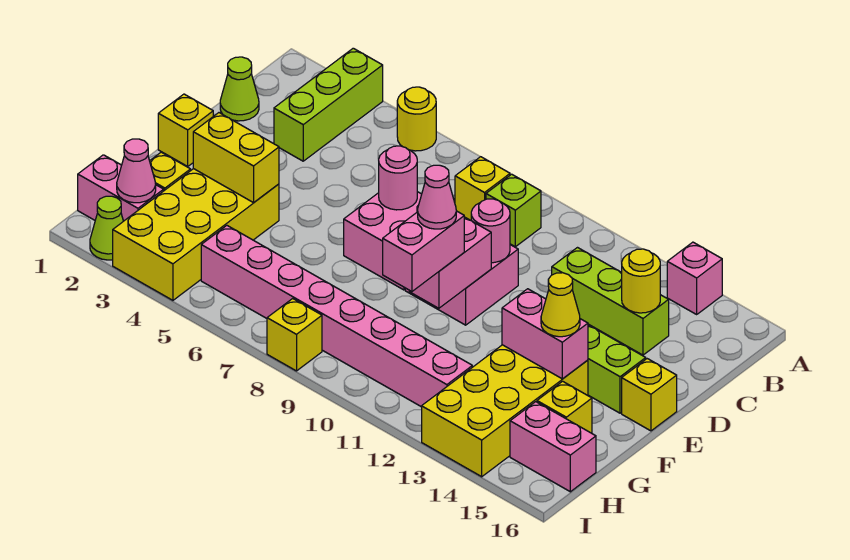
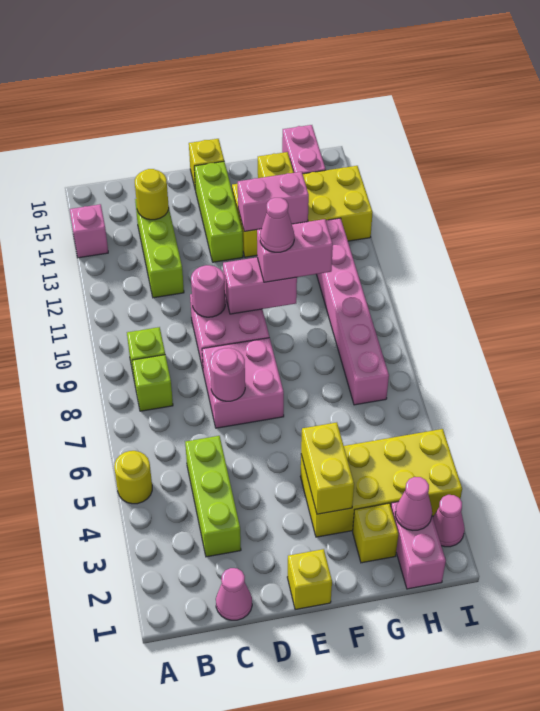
lime 1x3 brick [274,48,383,161] -> lime 1x3 brick turned to [185,436,241,557]
yellow 1x1 brick [455,157,510,220] -> lime 1x1 brick [132,355,173,411]
lime 1x1 cone [220,57,259,121] -> pink 1x1 cone [216,568,252,620]
pink 1x2 brick [502,289,588,379] -> pink 1x2 brick turned to [238,172,309,231]
yellow 1x1 cone [541,273,580,337] -> none
pink 1x8 brick [201,226,472,407] -> pink 1x6 brick [317,218,389,405]
lime 1x1 cone [90,196,123,260] -> pink 1x1 cone [433,495,465,547]
yellow 1x1 brick [267,299,322,371] -> none

